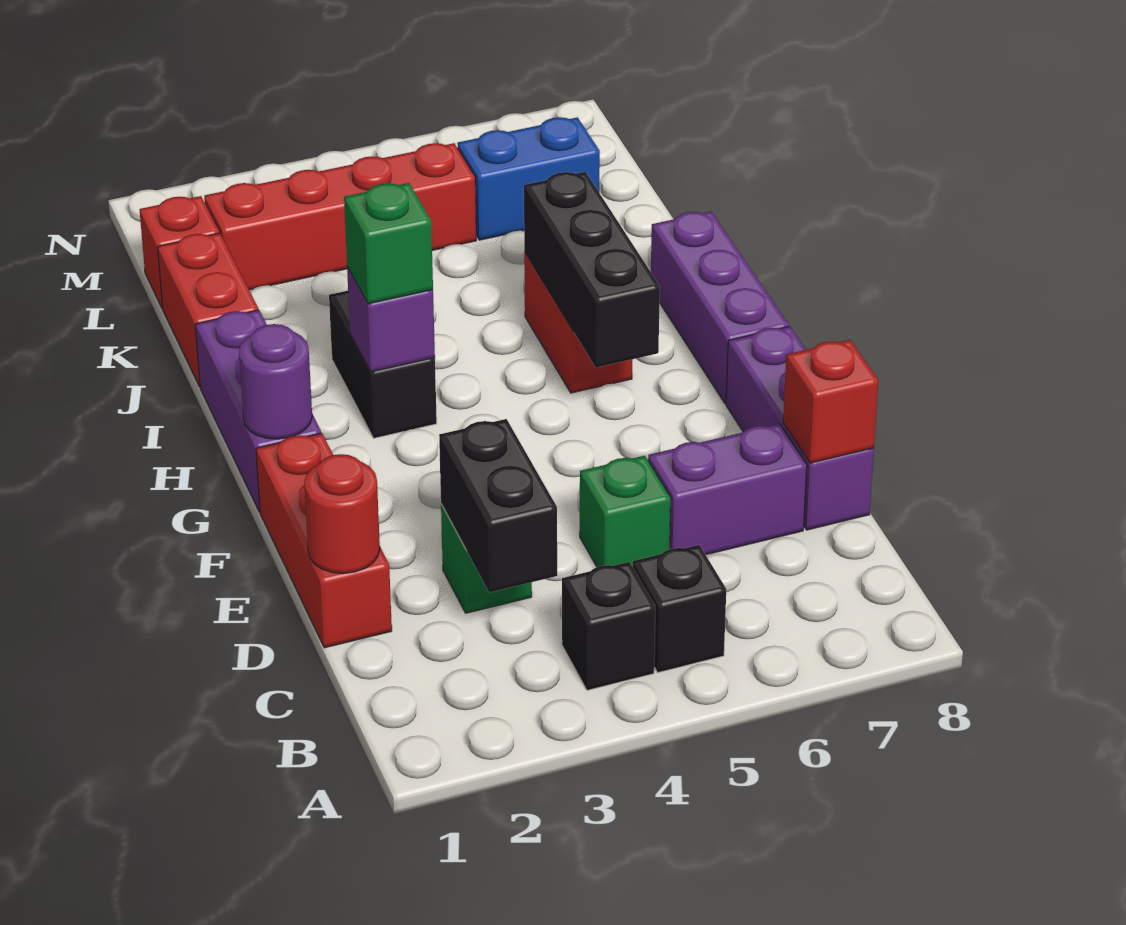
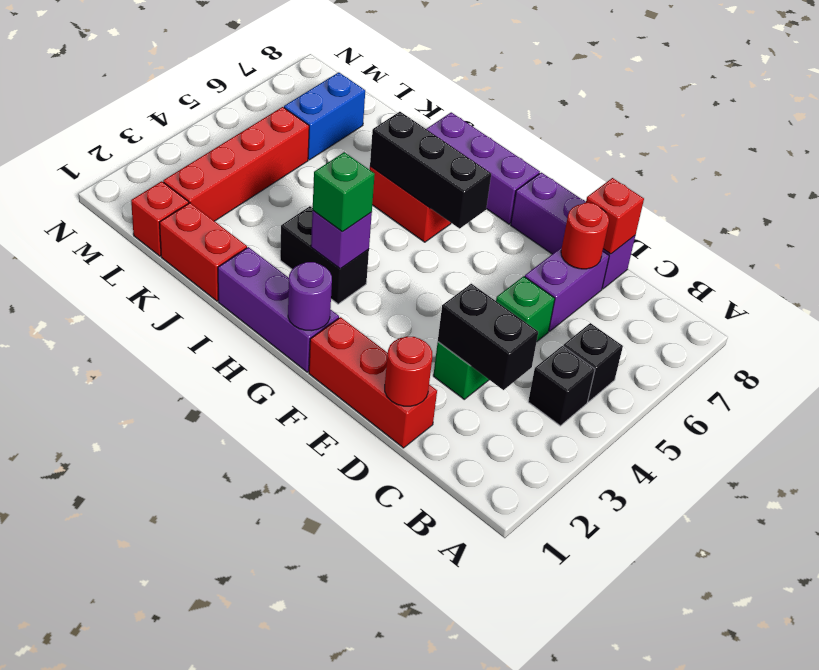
none -> red 1x1 round brick [561,203,609,269]

